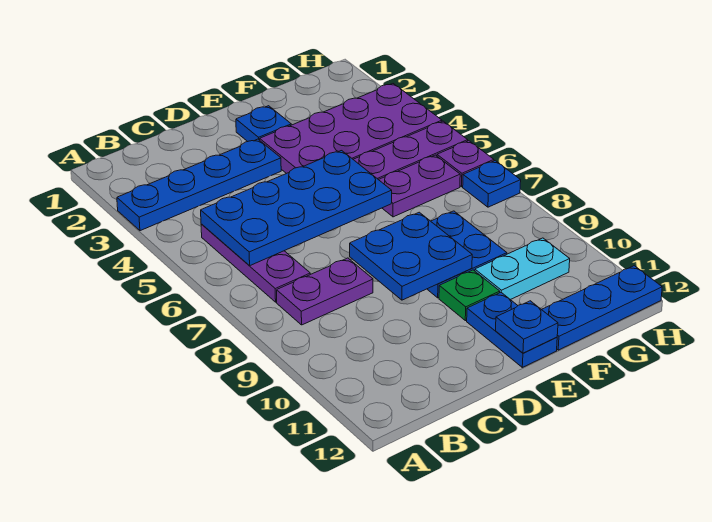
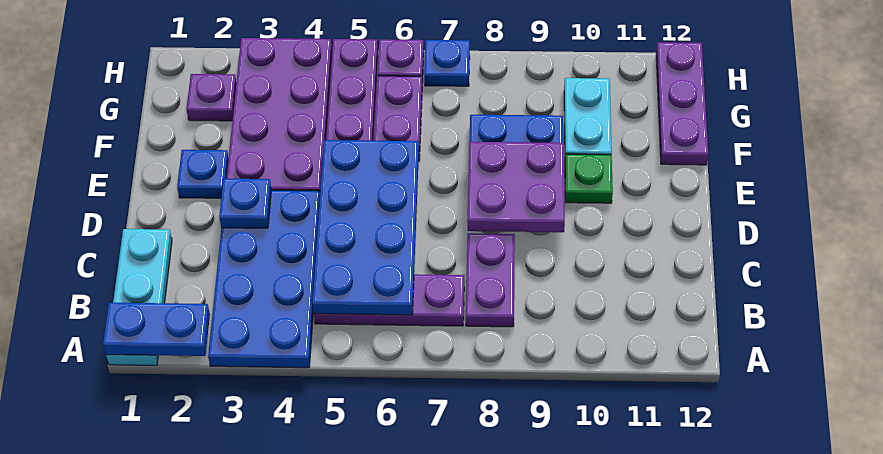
none -> cyan 1x3 plate [106,229,172,365]
blue 1x4 plate [117,139,281,231] -> blue 2x4 plate [208,190,320,368]
blue 2x2 plate [350,212,472,300] -> purple 2x2 plate [467,142,565,232]
blue 1x2 plate [467,293,557,367] -> blue 1x2 plate moved to [103,303,210,356]
blue 1x1 plate [495,301,558,353] -> blue 1x1 plate moved to [219,179,271,228]
blue 1x3 plate [541,266,662,350] -> purple 1x3 plate [656,42,708,165]
none -> purple 1x1 plate [187,74,236,121]

